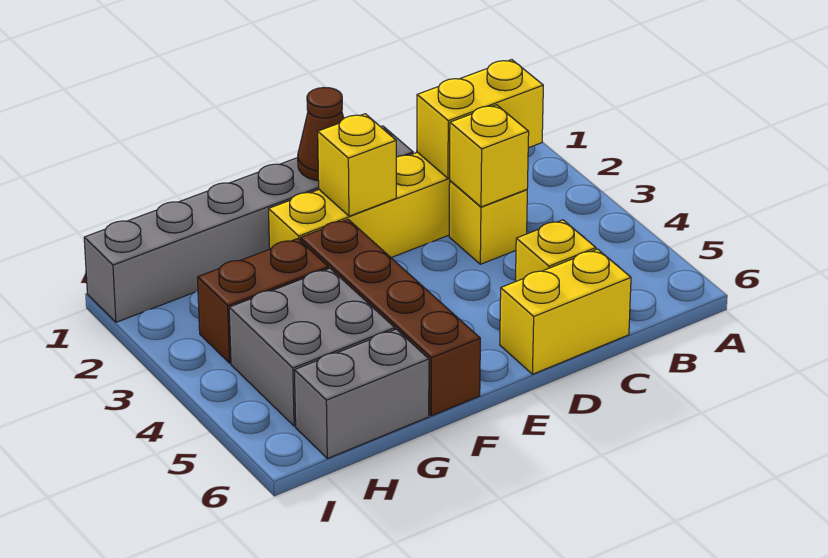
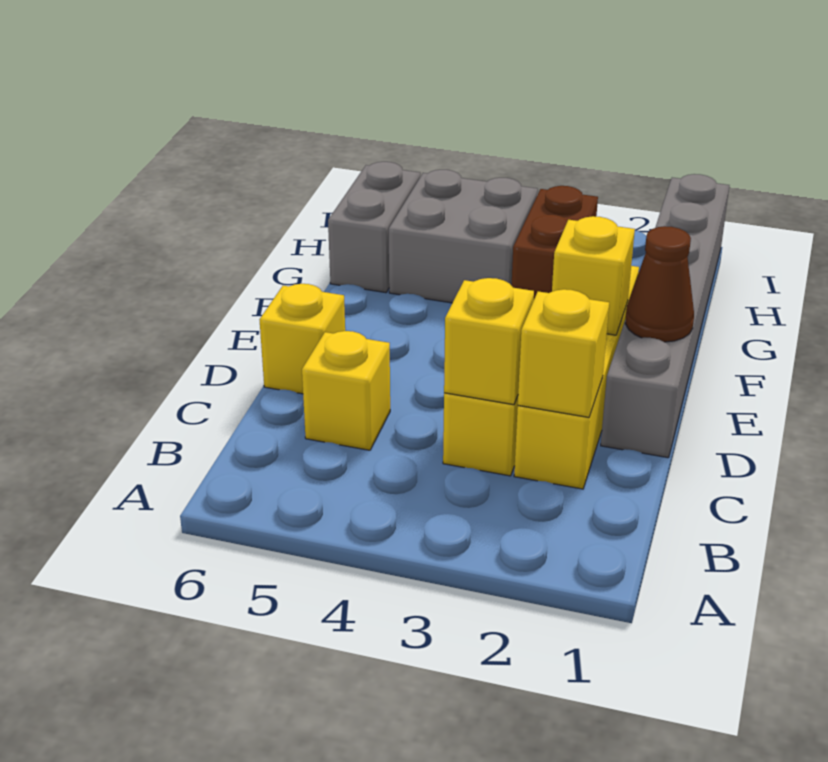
yellow 1x2 brick [417,60,543,178] -> yellow 1x1 brick [518,289,609,417]
yellow 1x2 brick [500,249,631,374] -> yellow 1x1 brick [259,284,345,394]
brown 1x4 brick [300,220,480,416] -> none

